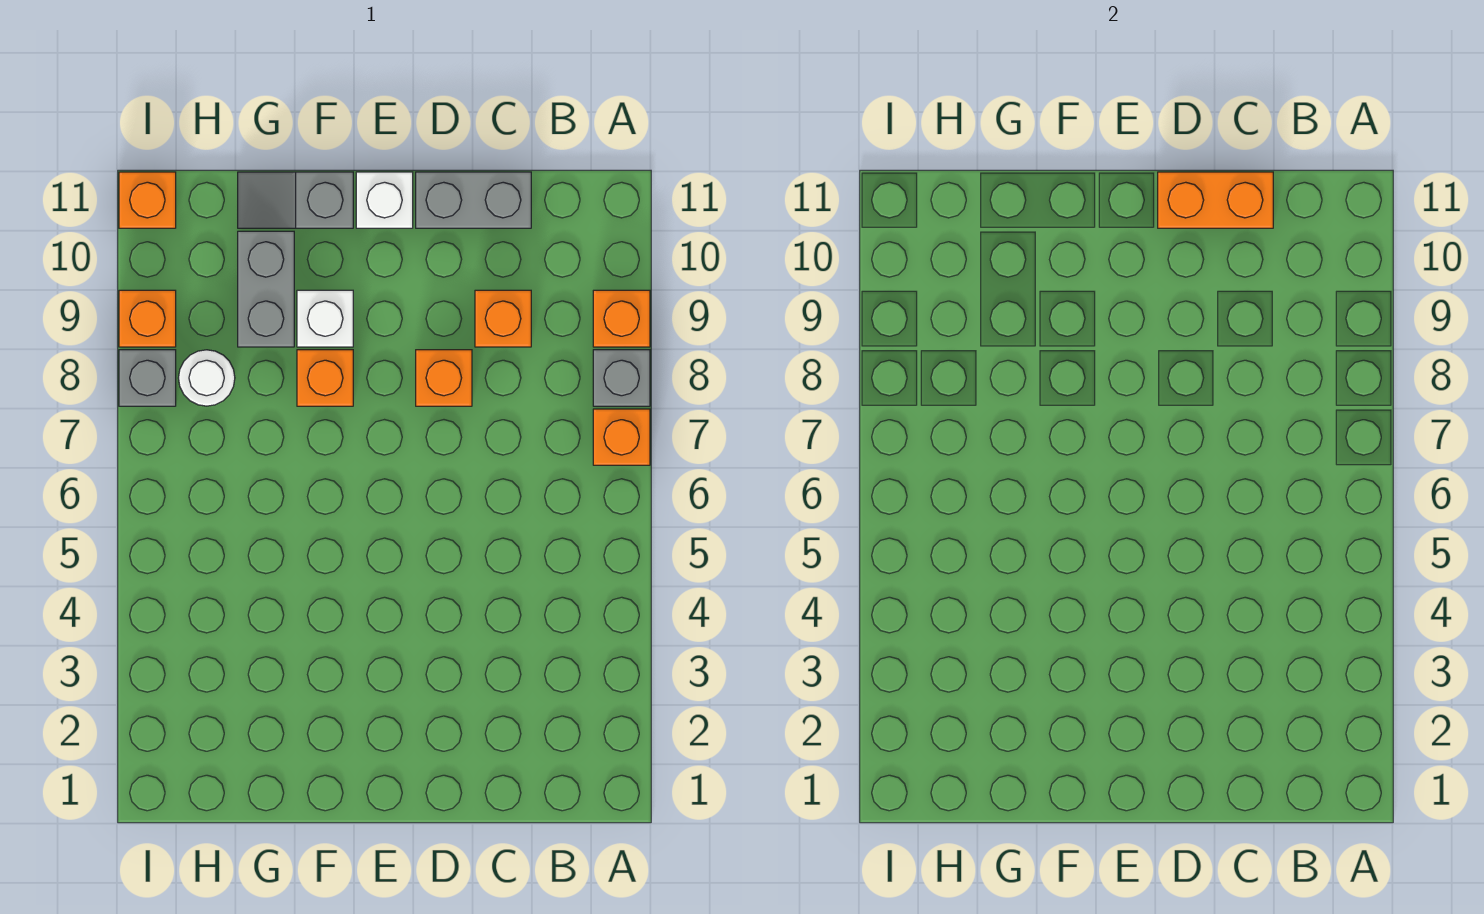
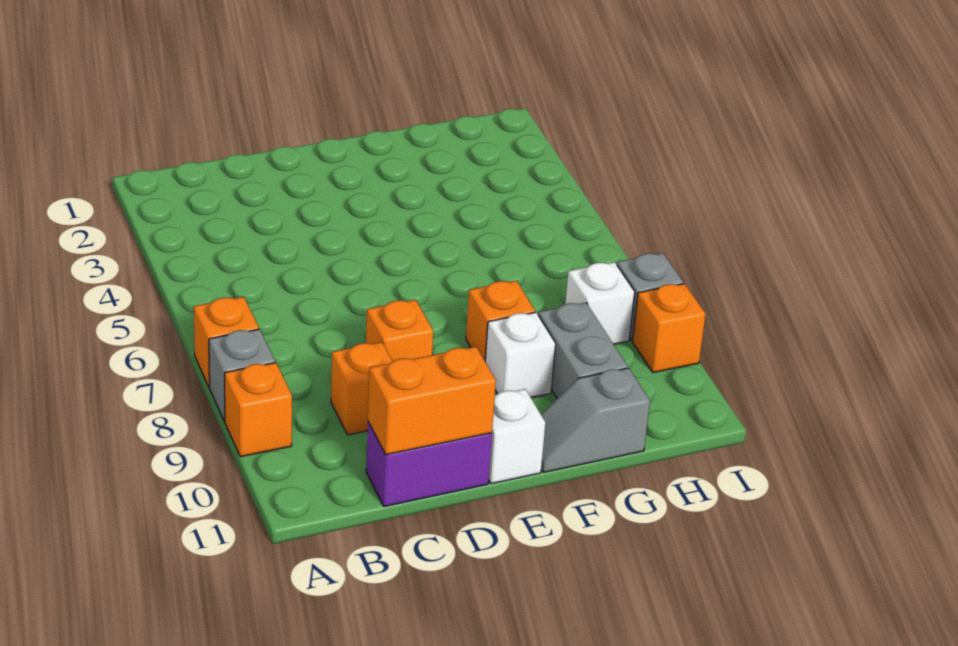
grey 1x2 brick [416,172,531,228] -> purple 1x2 brick [366,422,492,507]
grey 1x2 slope [238,172,353,228] -> grey 1x2 slope turned to [541,368,650,472]
white 1x1 round brick [179,350,235,406] -> white 1x1 brick [565,262,635,344]
orange 1x1 brick [119,172,176,228] -> none

